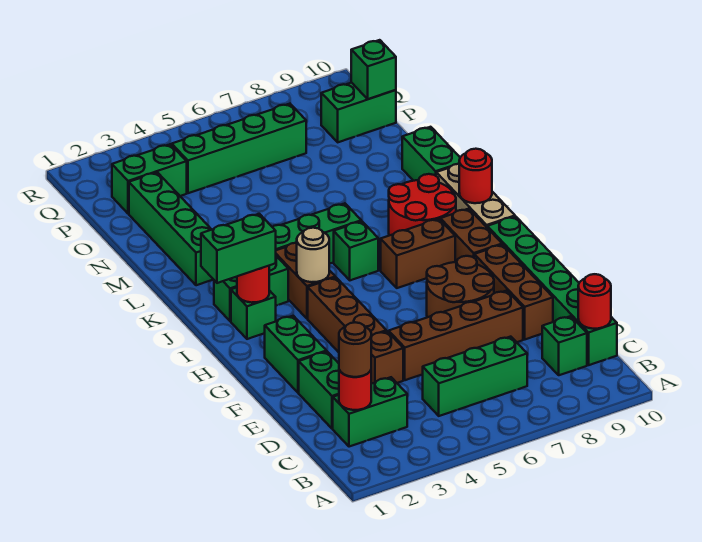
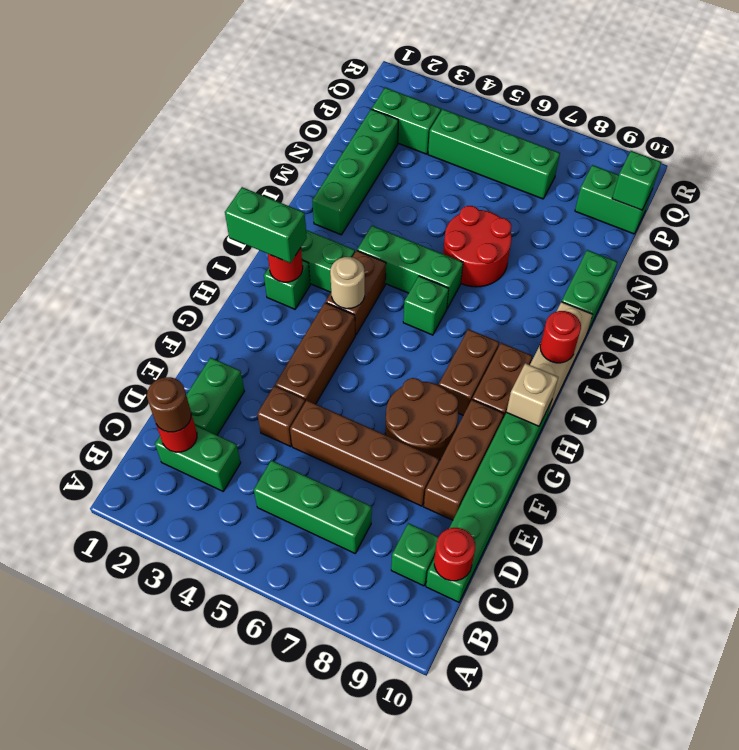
green 1x2 brick [265,316,327,393] -> none
none -> tan 1x1 brick [507,363,558,426]
brown 1x2 brick [381,219,455,288] -> brown 1x2 brick turned to [439,329,499,415]
red 2x2 round brick [389,174,456,236] -> red 2x2 round brick moved to [443,206,512,287]

